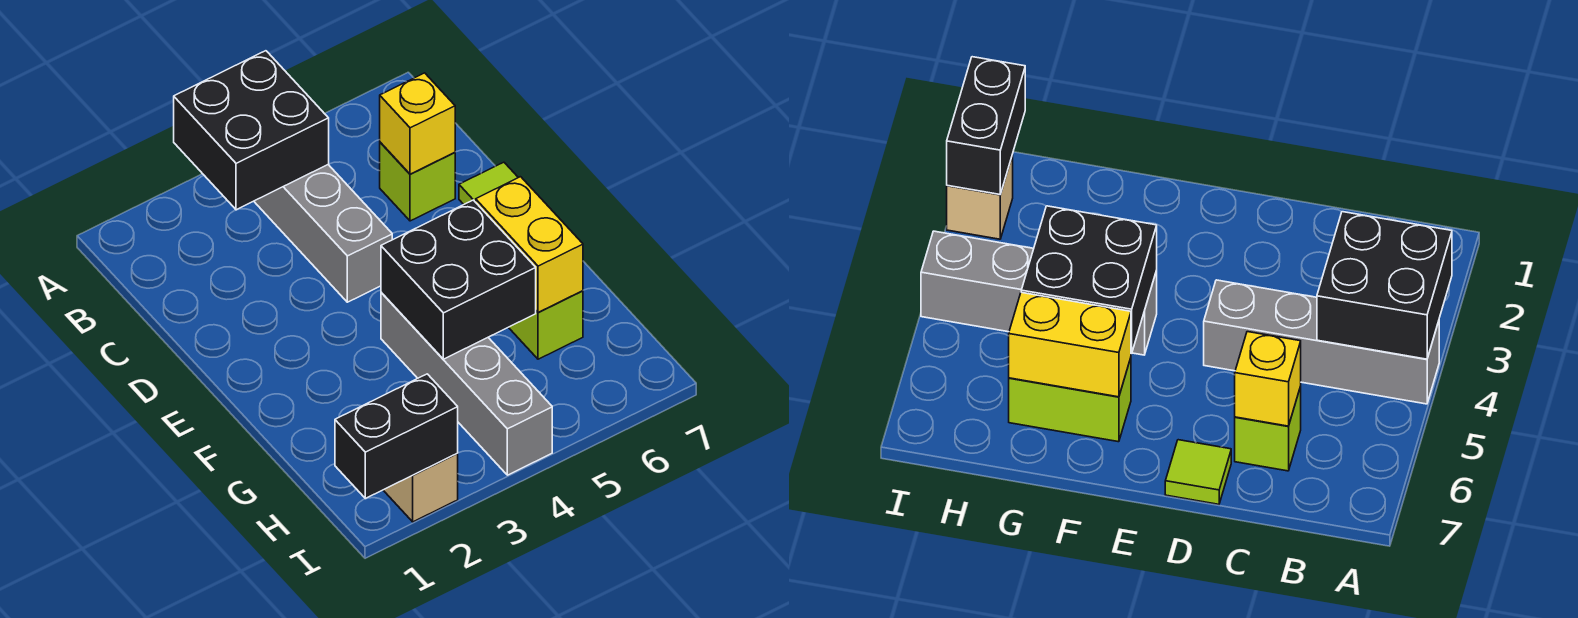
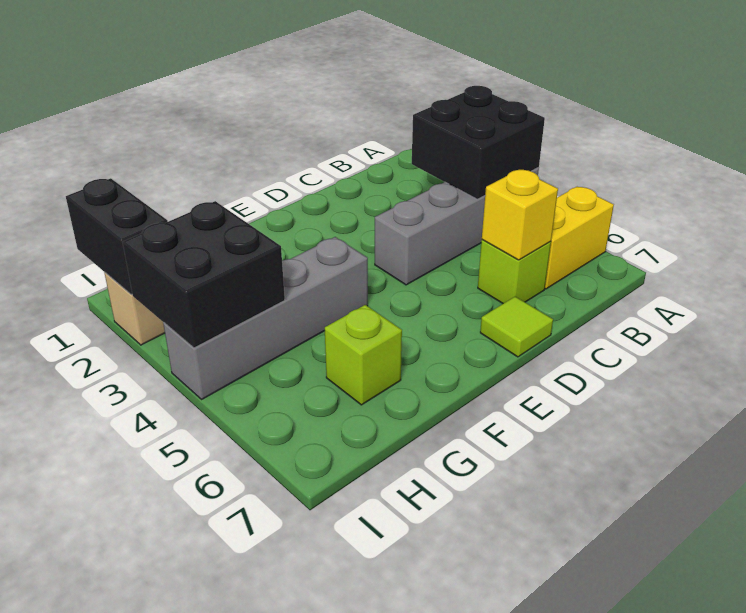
black 2x2 brick [381,200,536,359] -> black 2x2 brick moved to [123,201,285,348]
lime 1x2 brick [508,291,583,359] -> lime 1x1 brick [325,305,402,405]
yellow 1x2 brick [476,177,583,312] -> yellow 1x2 brick moved to [545,187,614,289]

